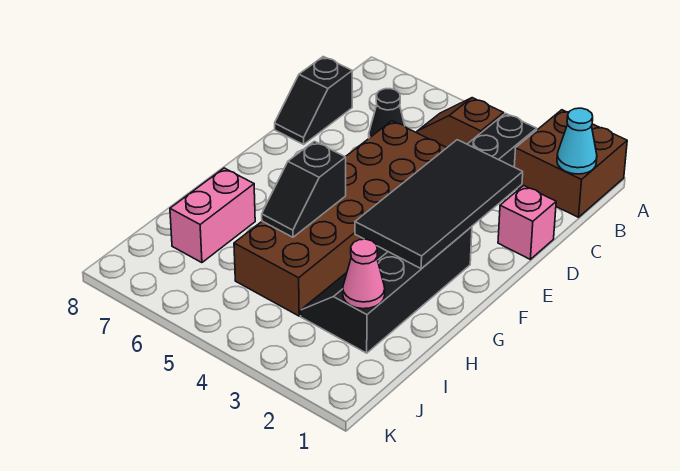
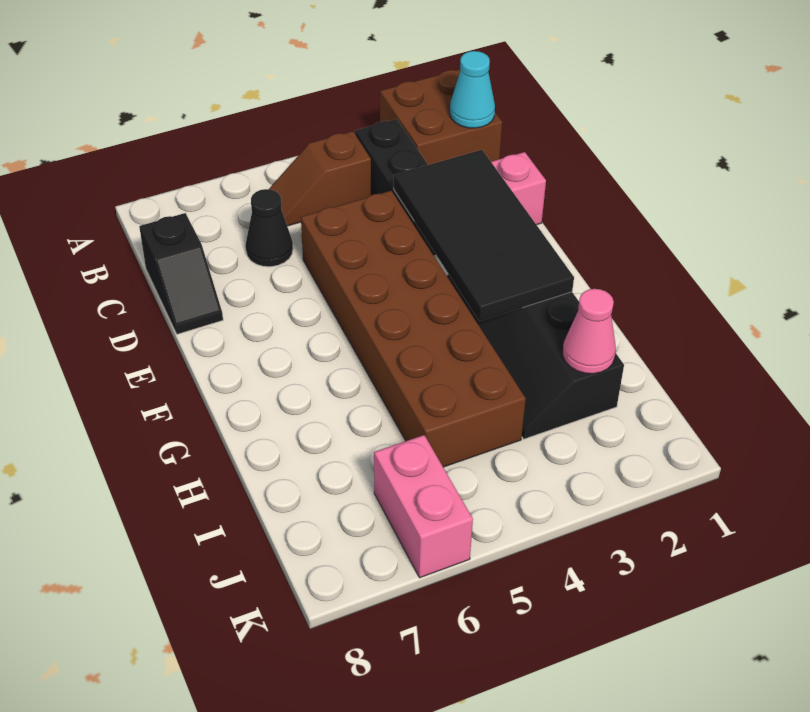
black 1x2 slope [262,141,346,237] -> none
pink 1x2 brick [170,168,255,263] -> pink 1x2 brick moved to [374,435,473,578]

